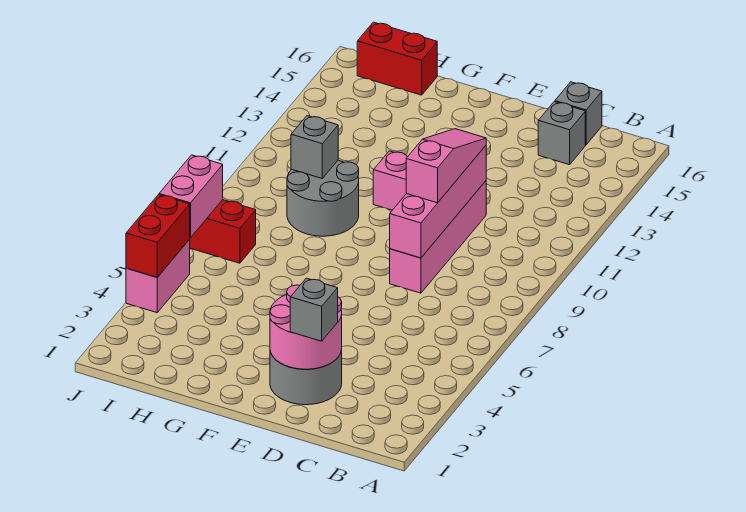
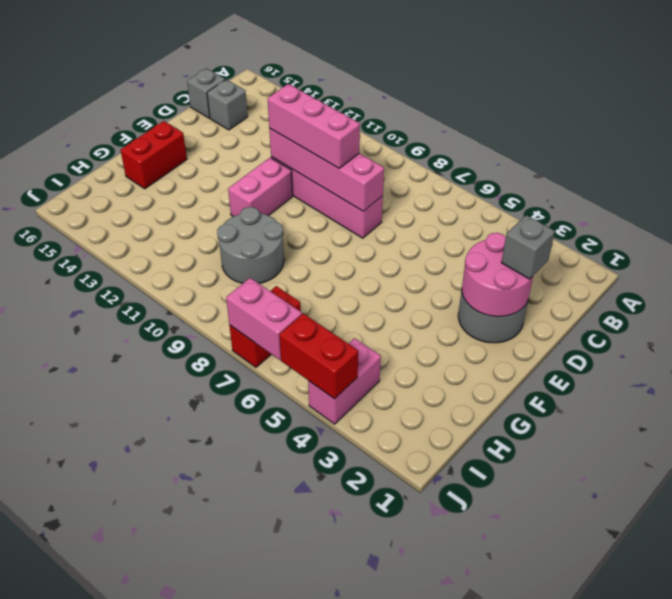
pink 1x3 slope [406,129,486,203] -> pink 1x3 brick [267,84,360,169]
grey 1x1 brick [291,116,338,178] -> none
red 1x2 brick [357,22,437,95] -> red 1x2 brick moved to [121,121,187,189]
pink 1x2 brick [126,240,190,313] -> pink 1x2 brick turned to [308,338,381,424]

